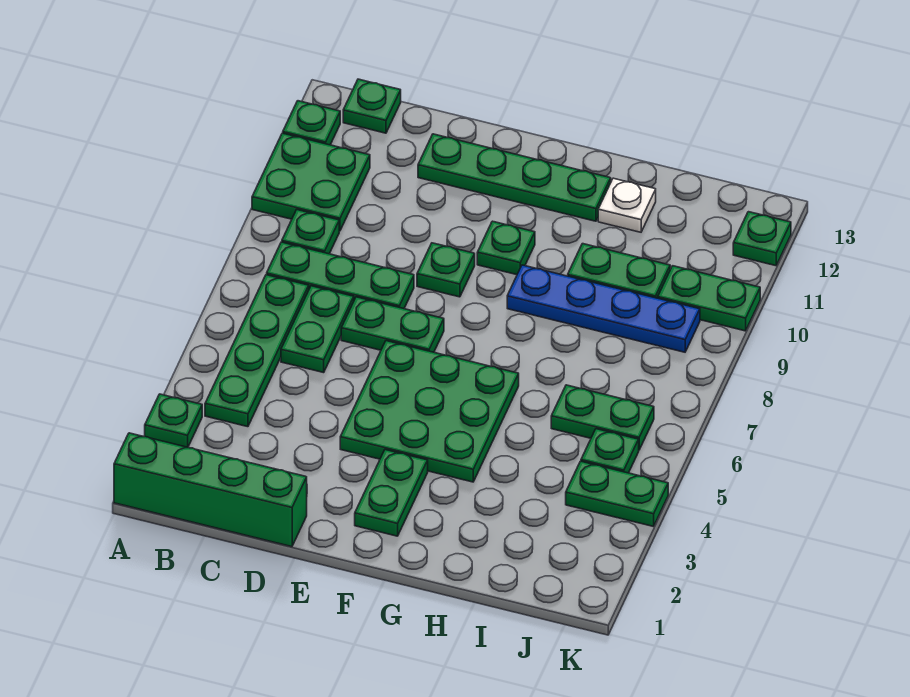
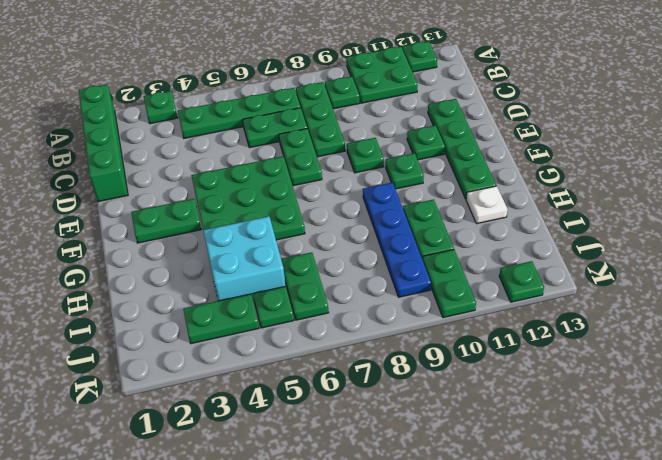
green 1x1 plate [343,79,401,133] -> green 1x1 plate moved to [407,125,445,160]
none -> cyan 2x2 brick [203,216,286,301]
green 1x2 plate [566,461,668,527] -> green 1x2 plate turned to [183,294,259,344]

